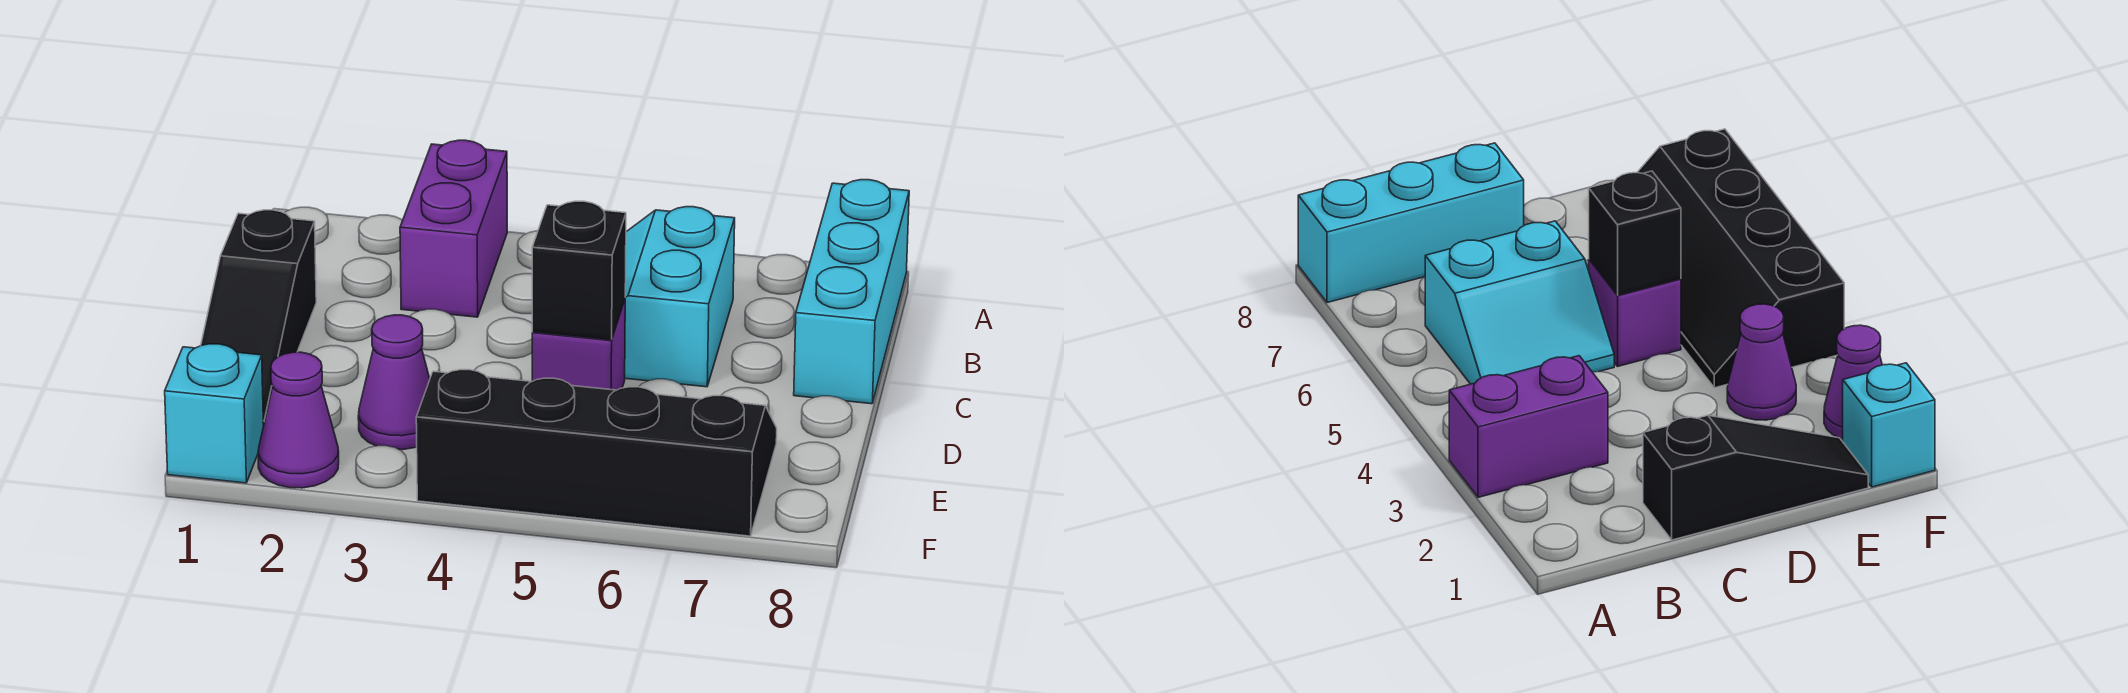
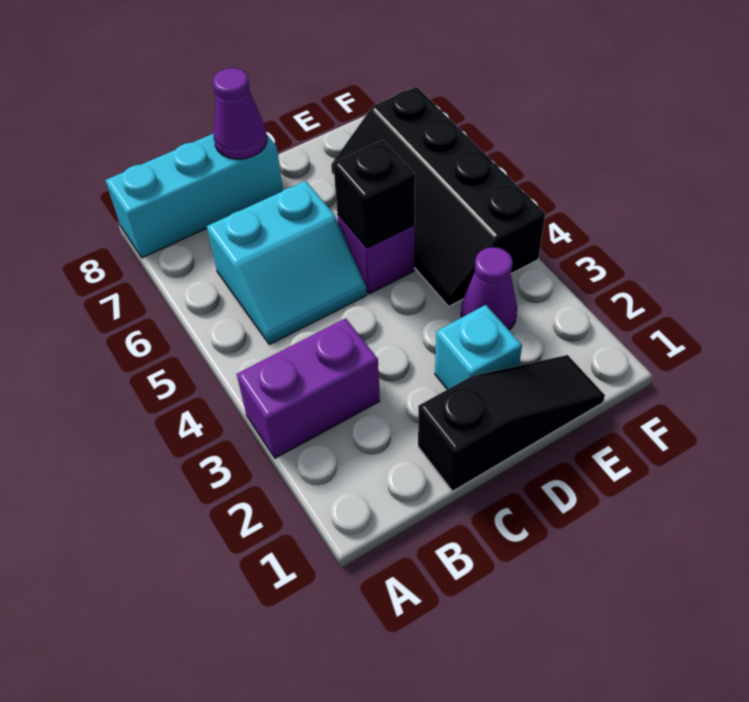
cyan 1x1 brick [165,344,264,483] -> cyan 1x1 brick moved to [435,305,522,389]
purple 1x1 cone [258,352,339,488] -> purple 1x1 cone moved to [213,68,267,159]

